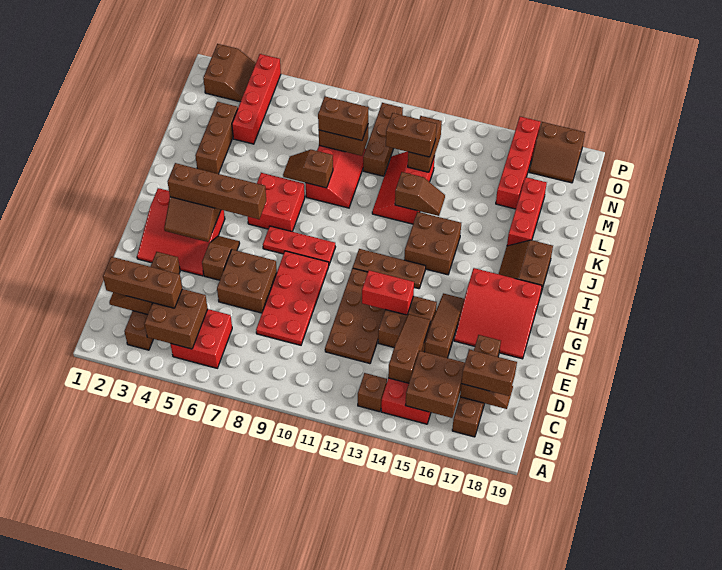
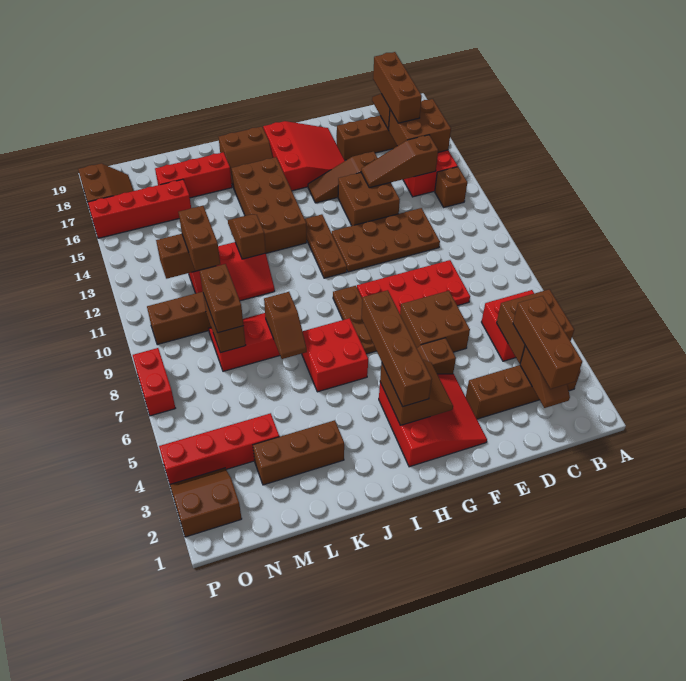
brown 1x2 brick [461,350,517,396] -> brown 1x3 brick [373,52,422,123]
red 1x2 brick [362,270,414,315] -> red 1x2 brick moved to [133,348,175,416]
red 1x3 plate [263,226,335,264] -> brown 1x3 plate [333,286,376,354]
brown 2x2 brick [404,212,461,275] -> brown 2x4 brick [232,157,307,253]

